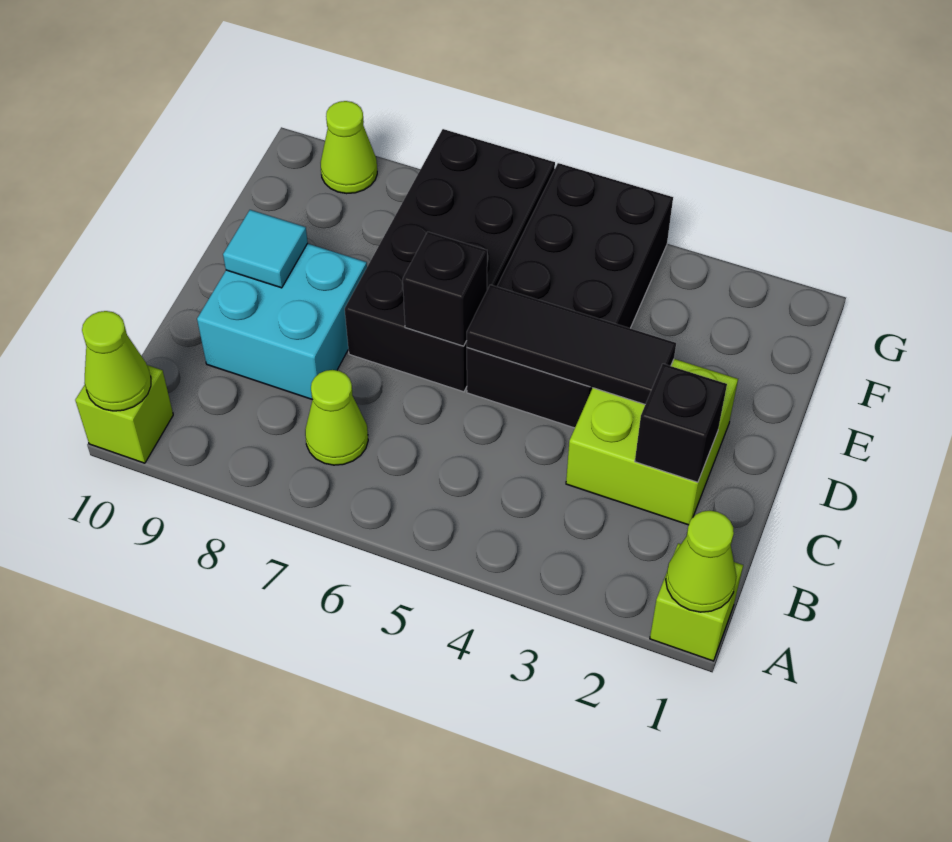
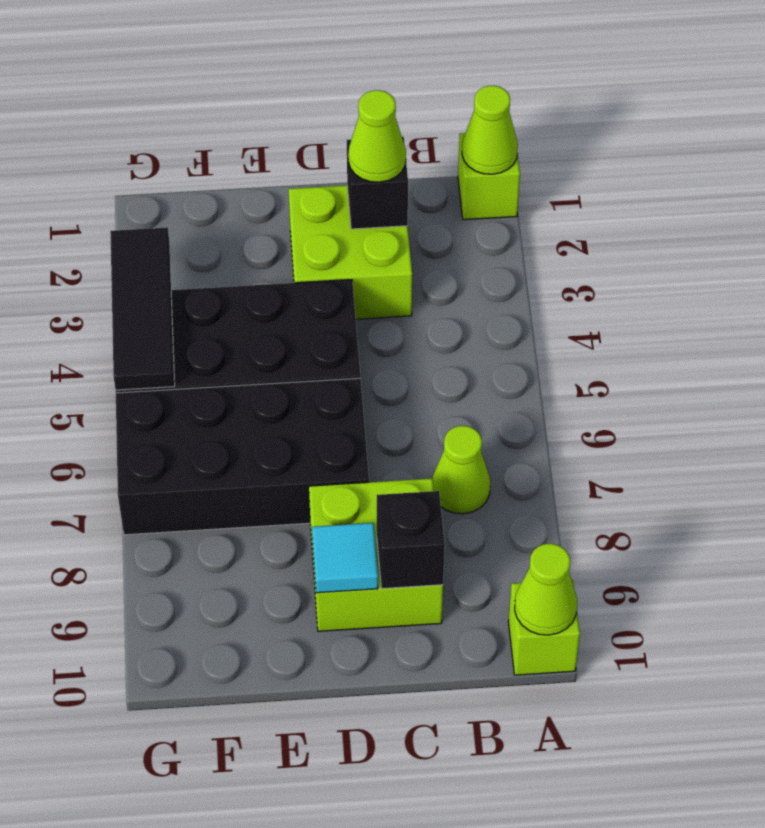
cyan 2x2 brick [197,244,367,400] -> lime 2x2 brick [309,478,443,631]
black 1x3 tile [467,285,676,404] -> black 1x3 tile moved to [110,227,175,390]
black 1x1 brick [403,232,487,346] -> black 1x1 brick moved to [377,491,445,589]
lime 1x1 cone [321,101,377,194] -> lime 1x1 cone moved to [348,90,406,182]

